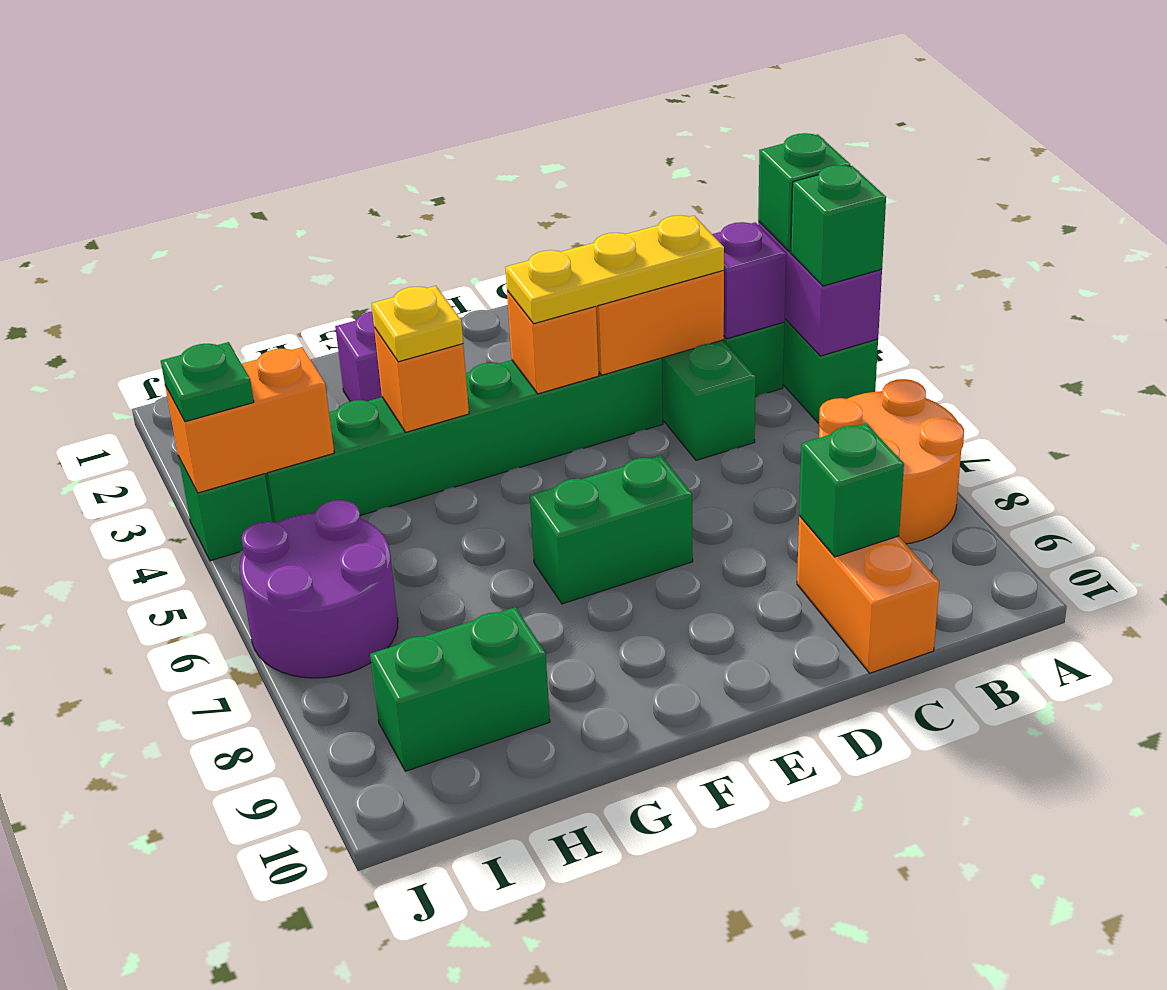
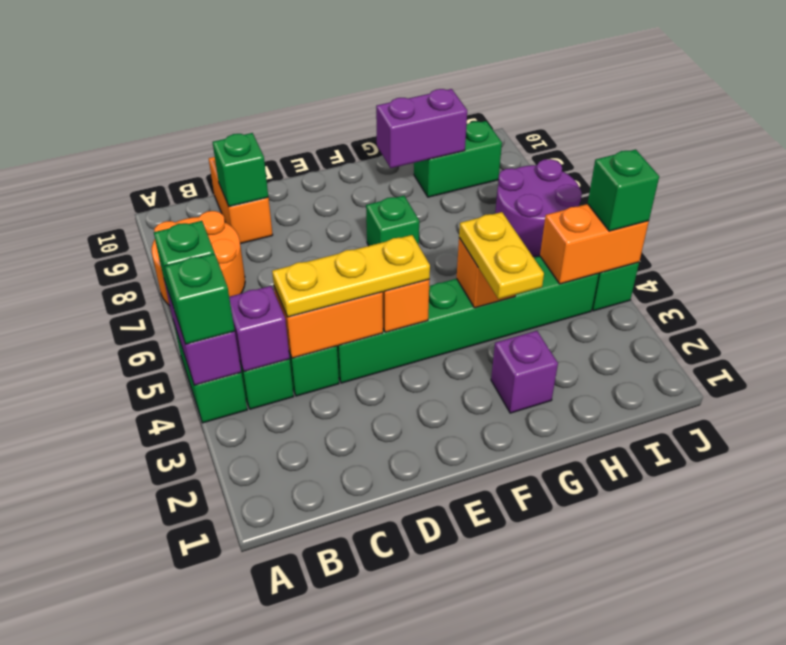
green 1x2 brick [530,455,693,604] -> green 1x1 brick [366,196,419,246]
yellow 1x1 plate [372,286,463,362] -> yellow 1x2 plate [459,212,544,299]
none -> purple 1x2 brick [376,89,467,168]
green 1x1 plate [161,342,254,422] -> green 1x1 brick [588,149,659,231]

